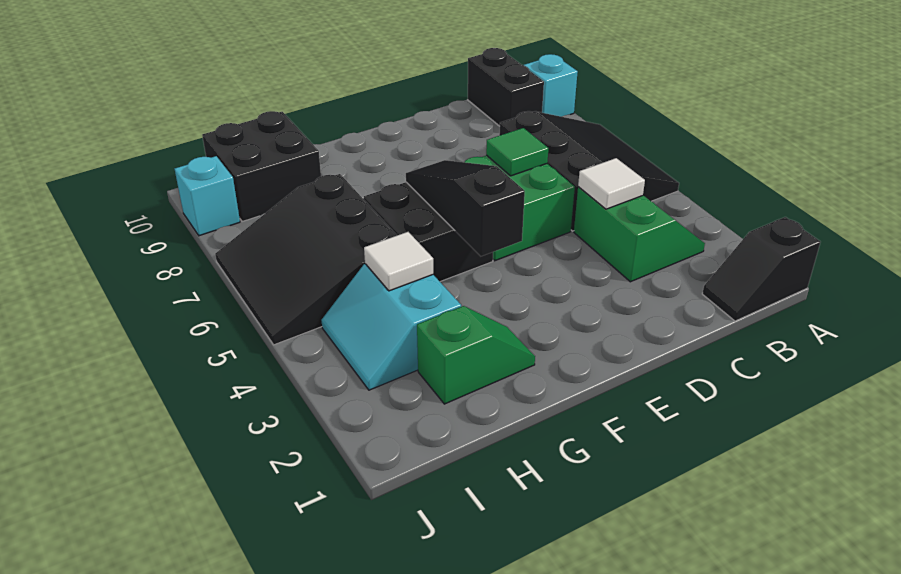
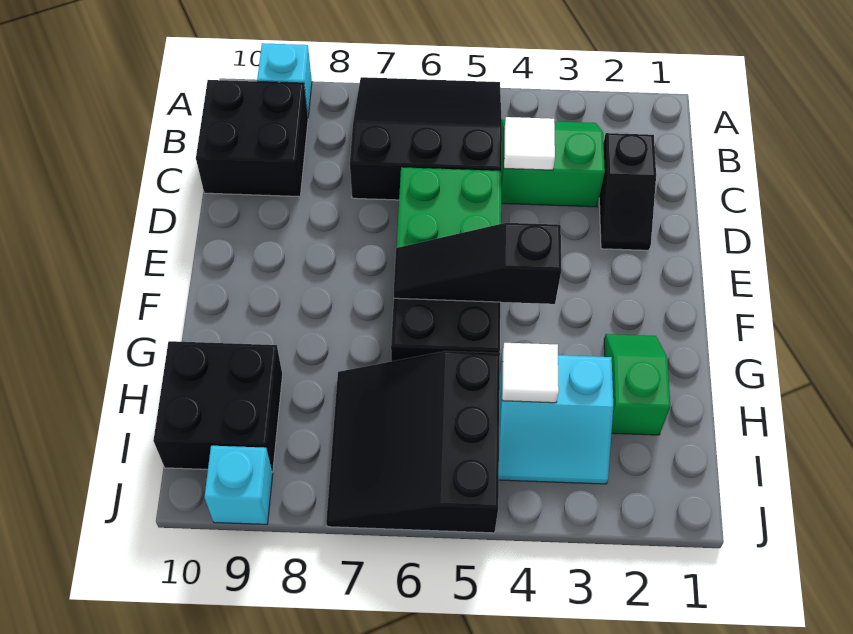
black 1x2 slope [702,217,820,321] -> black 1x2 slope moved to [599,133,656,250]
black 1x2 brick [468,48,544,126] -> black 2x2 brick [196,80,308,197]
green 1x1 tile [486,128,548,176] -> none
black 3x3 slope [215,174,397,345] -> black 3x3 slope turned to [326,351,500,533]

